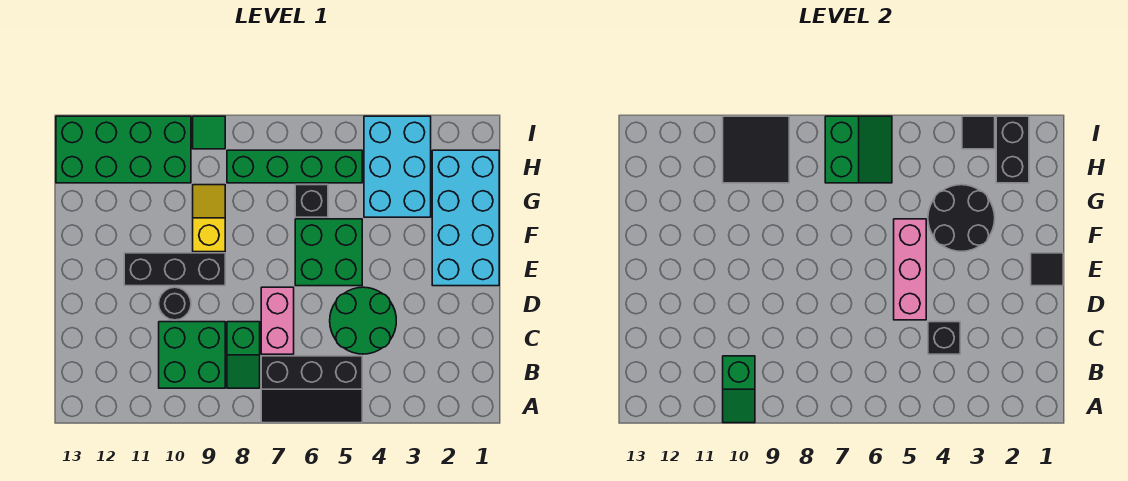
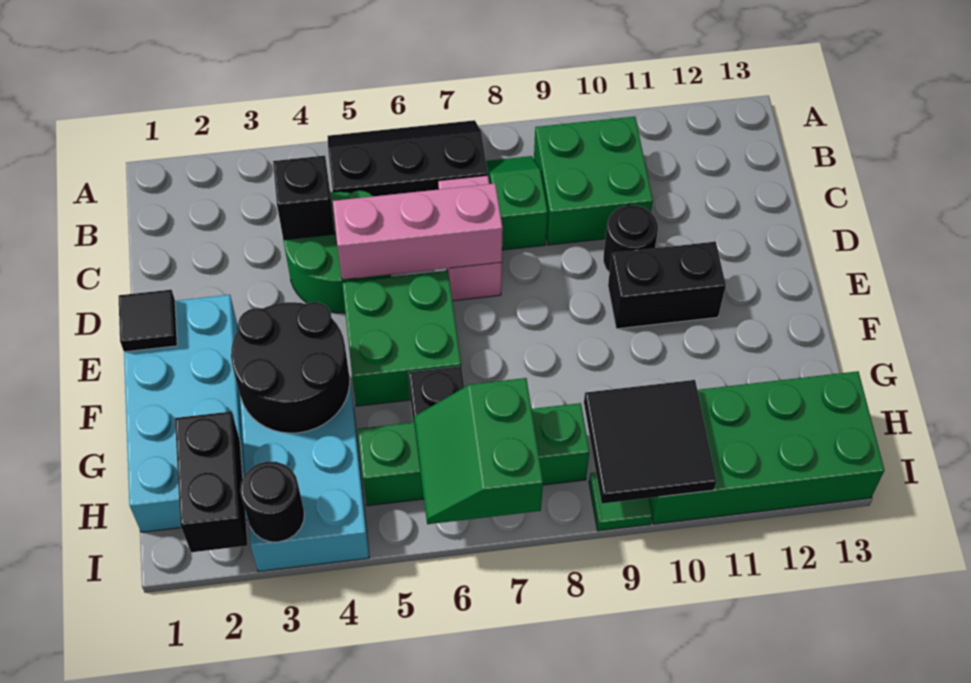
green 1x2 slope [723,356,755,423] -> none
pink 1x3 brick [894,219,926,320] -> pink 1x3 brick turned to [333,184,503,280]
black 1x3 brick [124,253,225,286] -> black 1x2 brick [608,242,726,329]
yellow 1x2 slope [193,185,225,252] -> none
black 1x1 tile [962,116,995,149] -> black 1x1 round brick [240,461,304,542]

